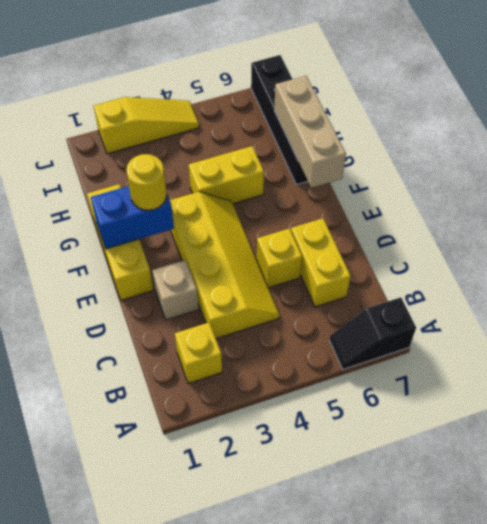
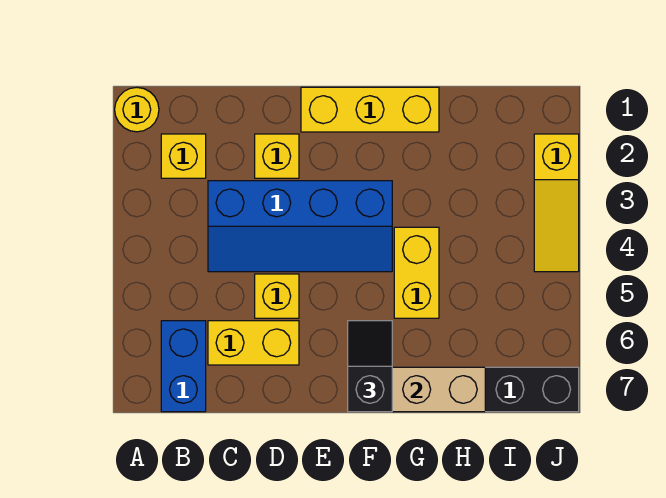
black 1x2 slope [329,297,416,369] -> black 1x2 slope moved to [348,321,392,412]
yellow 2x4 slope [170,192,280,339] -> blue 2x4 slope [208,181,392,272]
tan 1x1 brick [152,260,199,320] -> yellow 1x1 brick [255,134,299,178]
blue 1x2 brick [91,186,174,249] -> blue 1x2 brick moved to [161,321,206,412]
yellow 1x1 round brick [126,154,167,210] -> yellow 1x1 round brick moved to [115,87,159,132]

